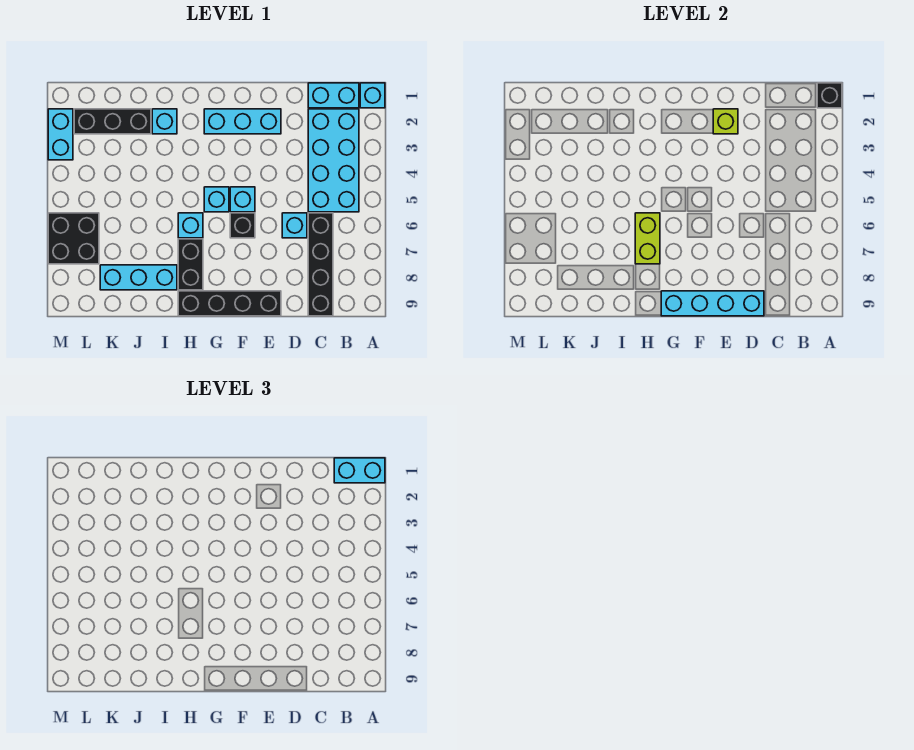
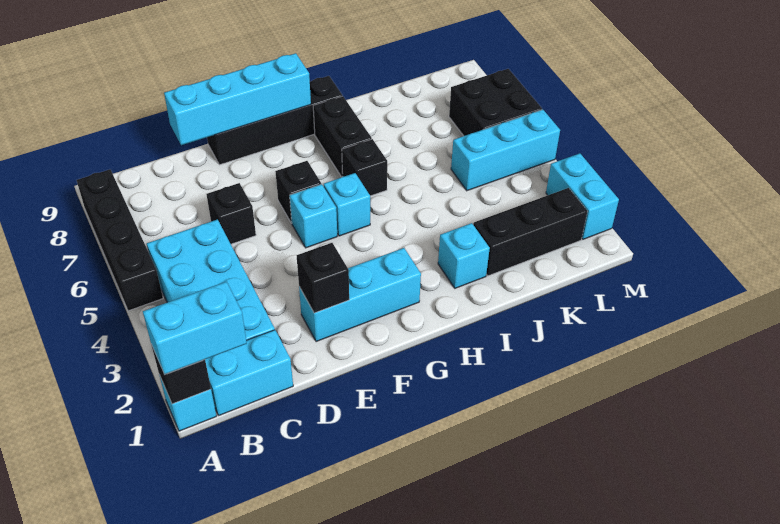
black 1x4 brick [308,213,333,316] -> black 1x4 brick moved to [77,170,163,311]
cyan 1x1 brick [282,213,307,238] -> black 1x1 brick [207,183,256,244]
lime 1x1 brick [713,109,738,134] -> black 1x1 brick [297,243,349,313]
cyan 1x1 brick [178,213,203,238] -> black 1x1 brick [342,139,387,196]
lime 1x2 brick [635,213,660,264] -> none
cyan 1x3 brick [100,265,177,290] -> cyan 1x3 brick moved to [451,110,560,191]

